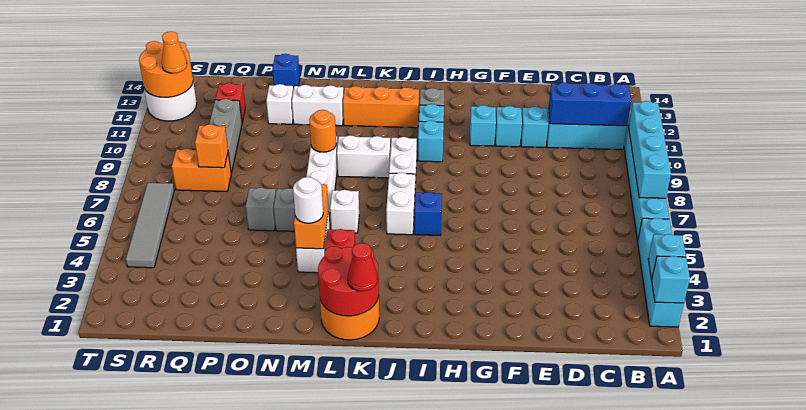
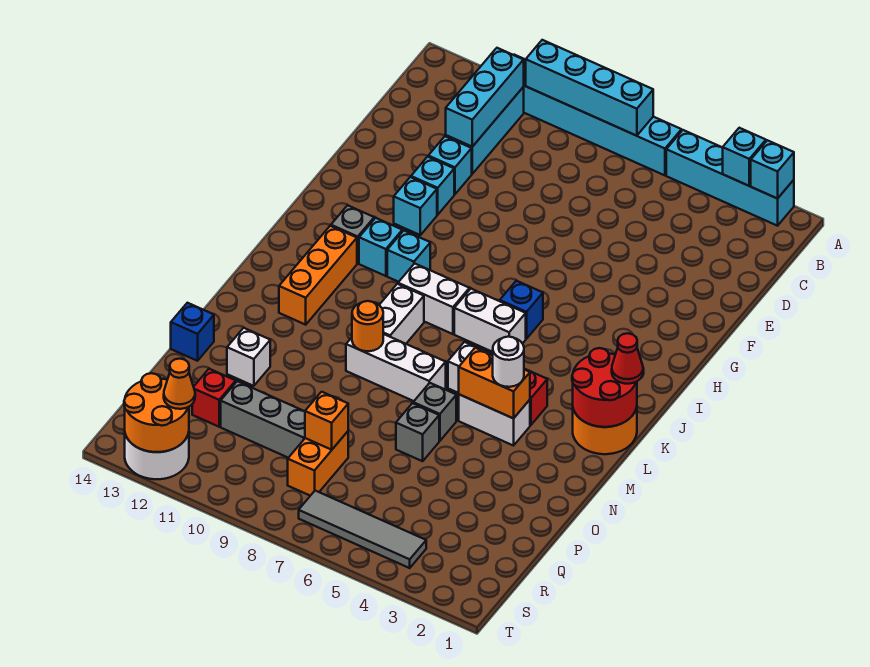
blue 1x3 brick [548,83,631,126] -> cyan 1x3 brick [446,48,524,147]
white 1x2 brick [292,85,344,126] -> none

